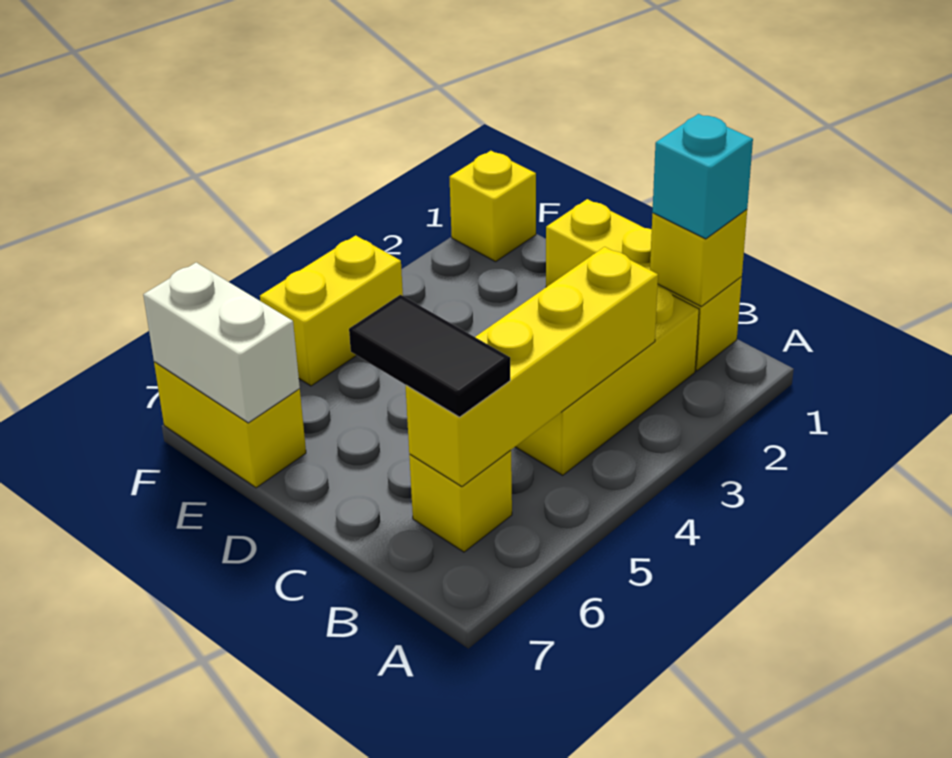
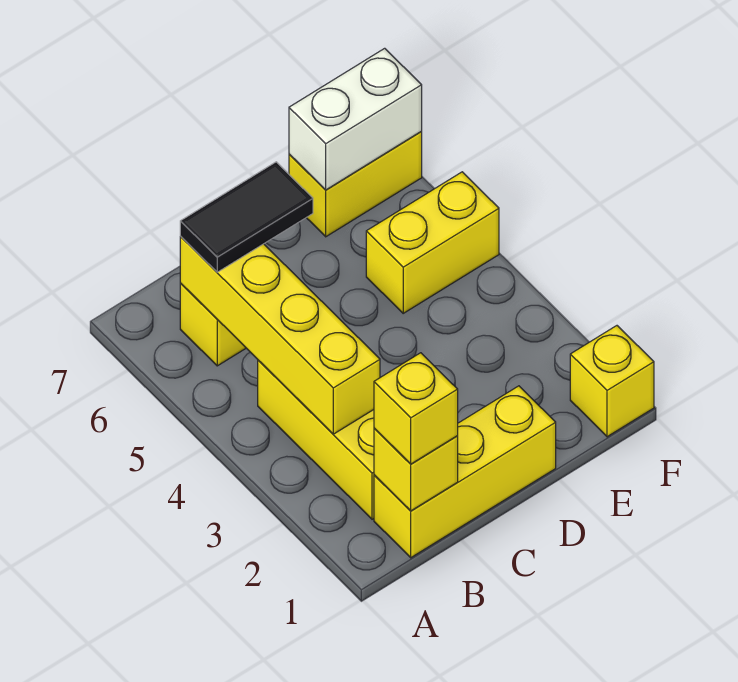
cyan 1x1 brick [652,114,753,239] -> yellow 1x1 brick [374,353,458,464]
yellow 1x2 brick [260,235,403,386] -> yellow 1x2 brick turned to [366,172,499,313]

